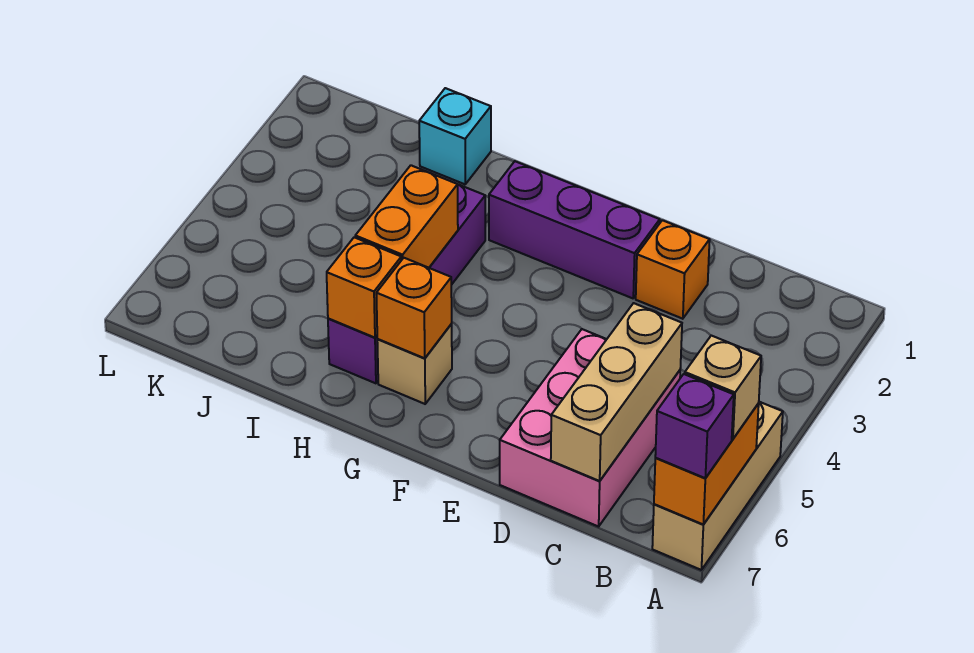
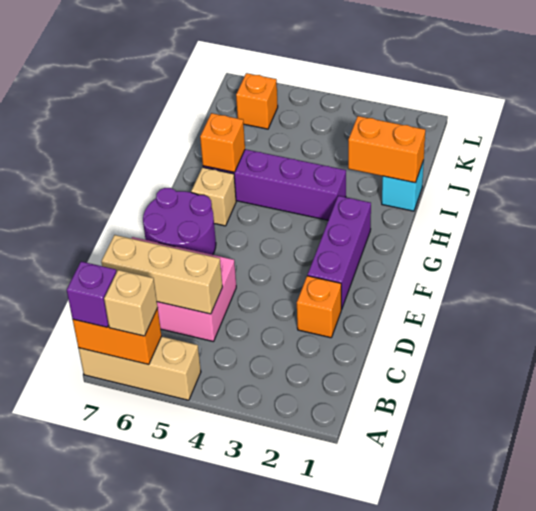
none -> purple 2x2 round brick [143,188,216,255]
orange 1x1 brick [376,258,452,359] -> orange 1x1 brick moved to [236,73,278,129]
orange 1x2 brick [355,165,458,268] -> orange 1x2 brick moved to [348,116,425,183]

